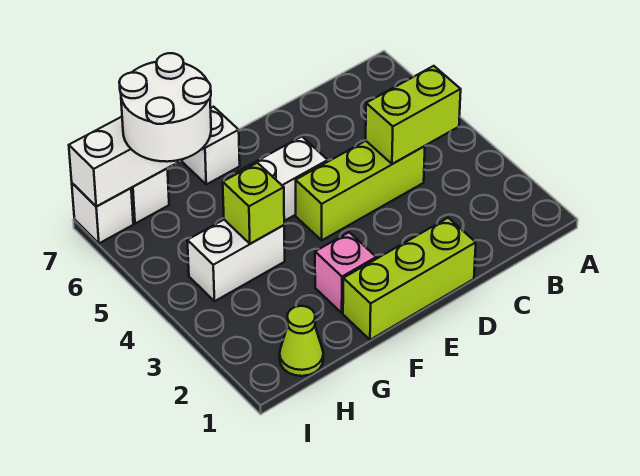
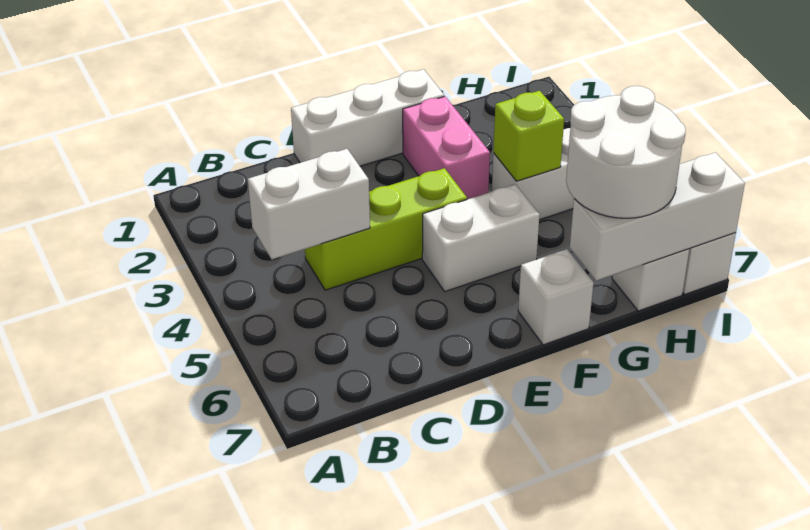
lime 1x2 brick [366,66,461,164] -> white 1x2 brick [248,149,370,259]
lime 1x3 brick [343,218,476,340] -> white 1x3 brick [291,69,444,166]
pink 1x1 brick [315,232,376,313] -> pink 1x2 brick [403,96,490,199]
lime 1x1 cone [280,306,323,376] -> none

